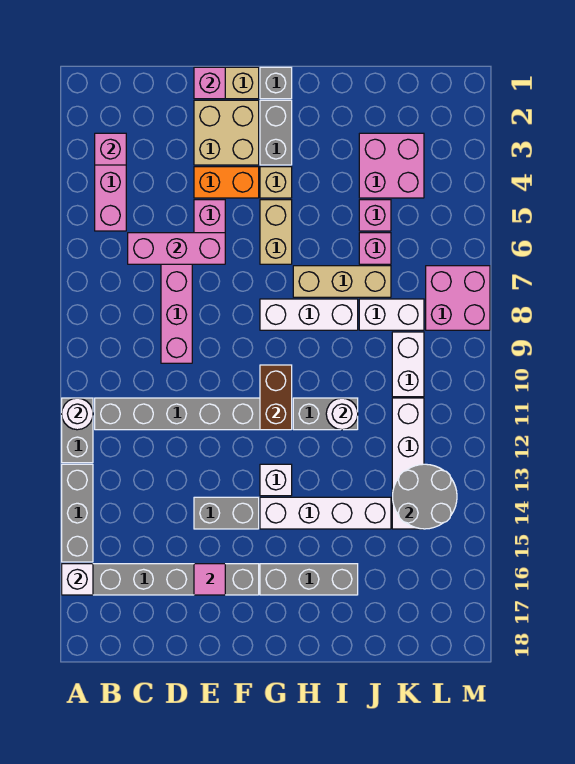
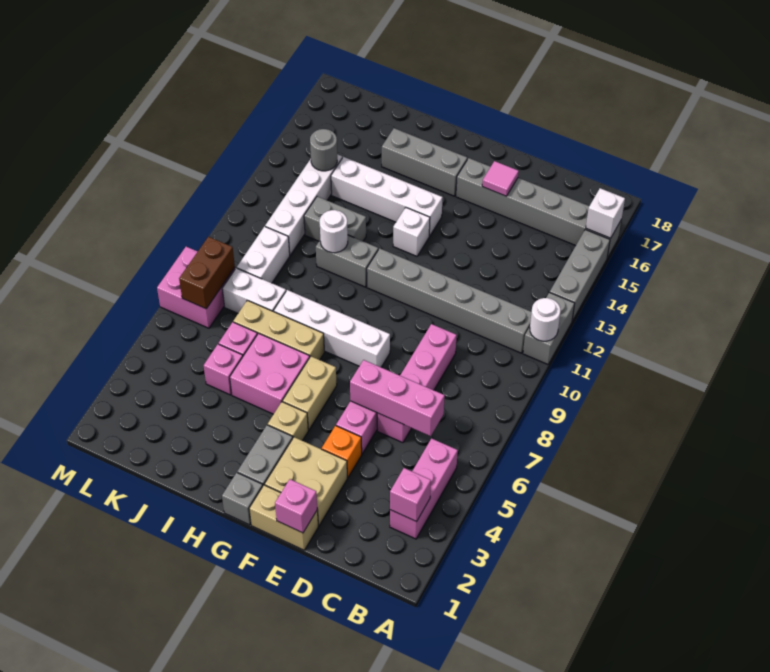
orange 1x2 brick [194,167,259,198] -> orange 1x1 brick [322,426,362,477]
grey 1x2 brick [194,497,259,529] -> grey 1x2 brick moved to [304,196,366,241]
white 1x3 brick [260,299,358,330] -> white 1x4 brick [274,290,390,367]
brown 1x2 brick [260,365,292,430] -> brown 1x2 brick moved to [179,237,235,309]
pink 2x2 brick [359,133,424,198] -> pink 2x2 brick moved to [230,333,310,414]
grey 2x2 round brick [393,464,457,529] -> grey 1x1 round brick [310,129,337,171]

